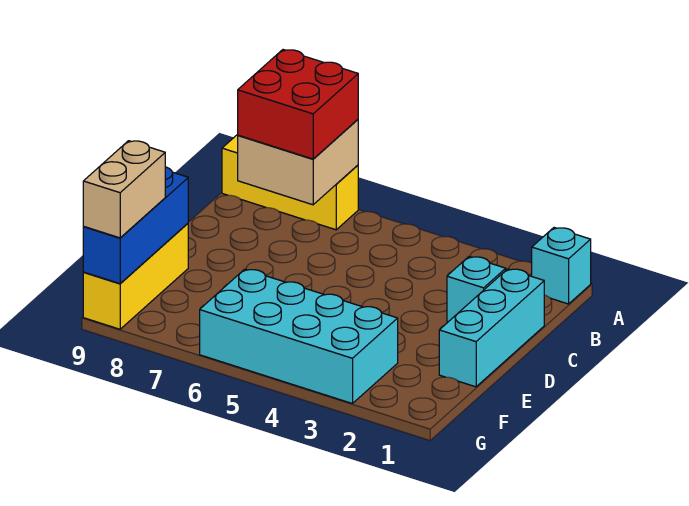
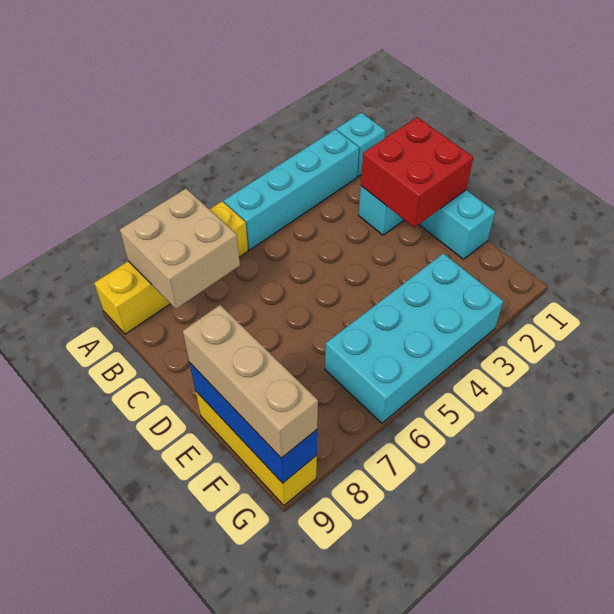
none -> cyan 1x4 brick [224,129,359,250]
yellow 1x3 brick [222,134,358,230] -> yellow 1x4 brick [94,201,248,334]
red 2x2 brick [238,50,358,159] -> red 2x2 brick moved to [361,117,473,227]
tan 1x2 brick [83,141,165,238] -> tan 1x3 brick [183,305,318,458]

